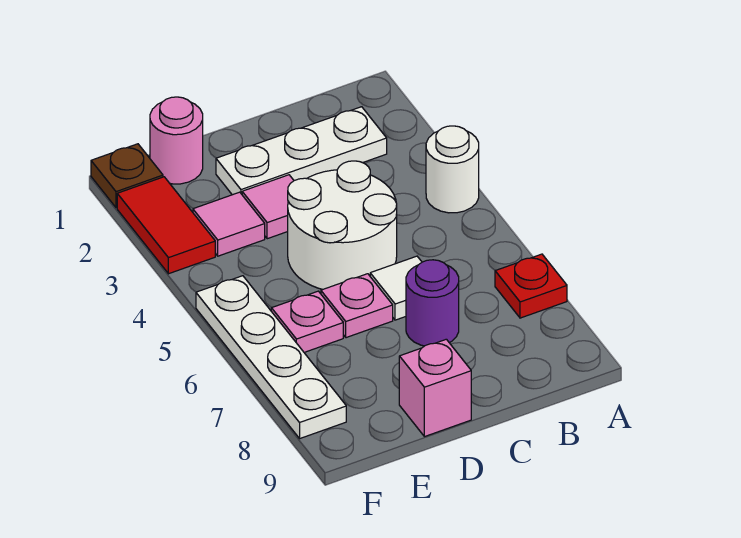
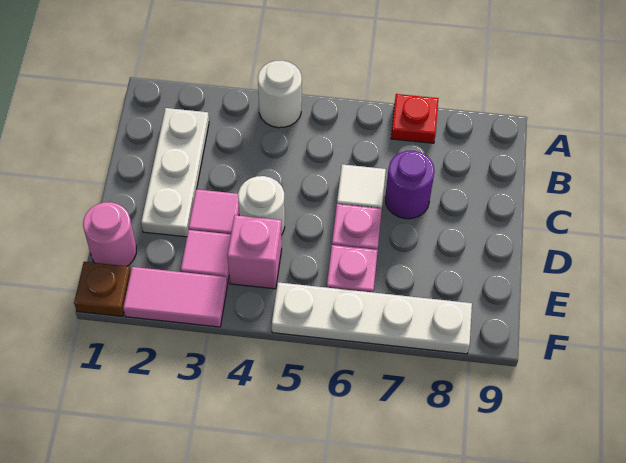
white 2x2 round brick [288,161,397,289] -> white 1x1 round brick [238,176,285,235]
pink 1x1 brick [399,339,471,437] -> pink 1x1 brick moved to [228,215,282,289]
red 1x2 tile [117,177,215,274] -> pink 1x2 tile [123,267,227,327]

